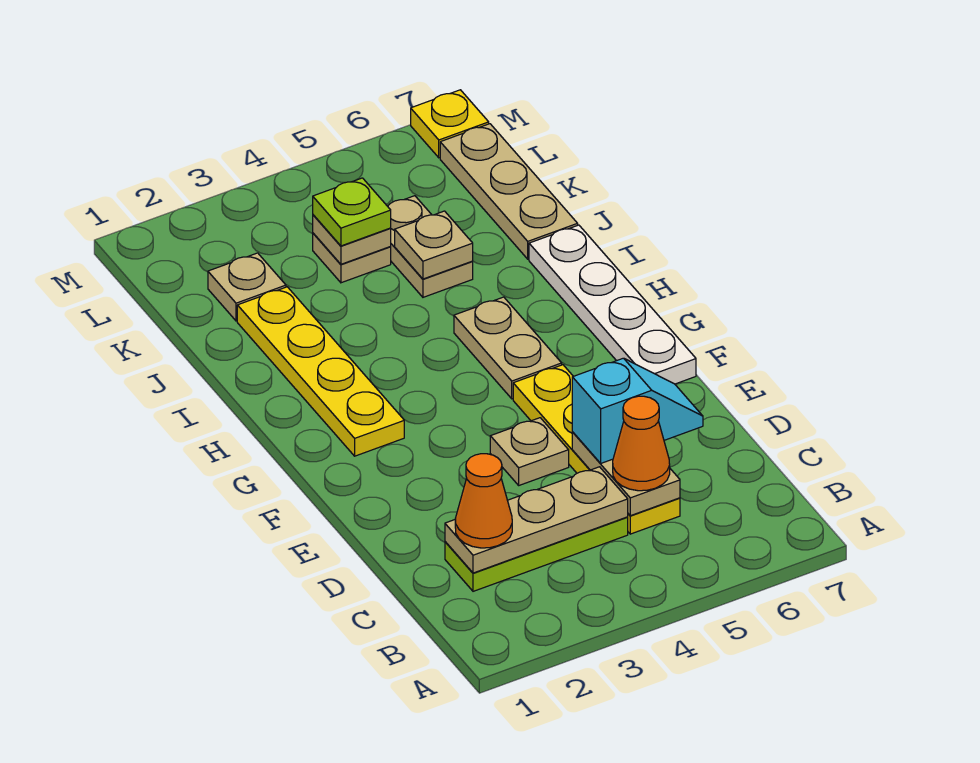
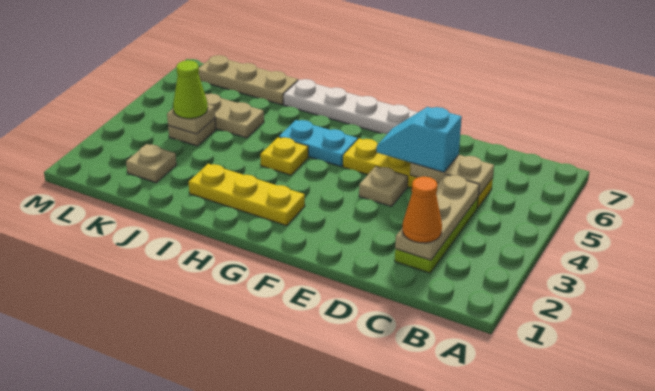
orange 1x1 cone [613,396,670,491] -> none
cyan 1x2 slope [572,358,703,463] -> cyan 1x2 slope turned to [377,107,462,172]
yellow 1x4 plate [237,287,404,456] -> yellow 1x3 plate [189,164,305,226]
tan 1x2 plate [454,297,562,399] -> cyan 1x2 plate [279,120,357,166]
tan 1x1 plate [395,211,473,279] -> none
lime 1x1 plate [313,178,391,246] -> lime 1x1 cone [173,60,208,119]
yellow 1x1 plate [411,90,489,158] -> yellow 1x1 plate moved to [260,137,308,175]

